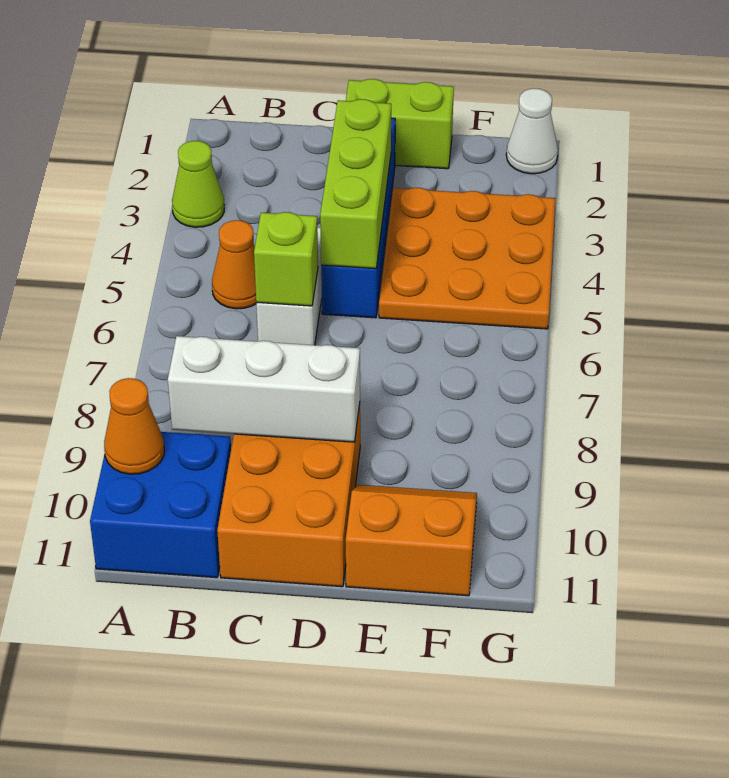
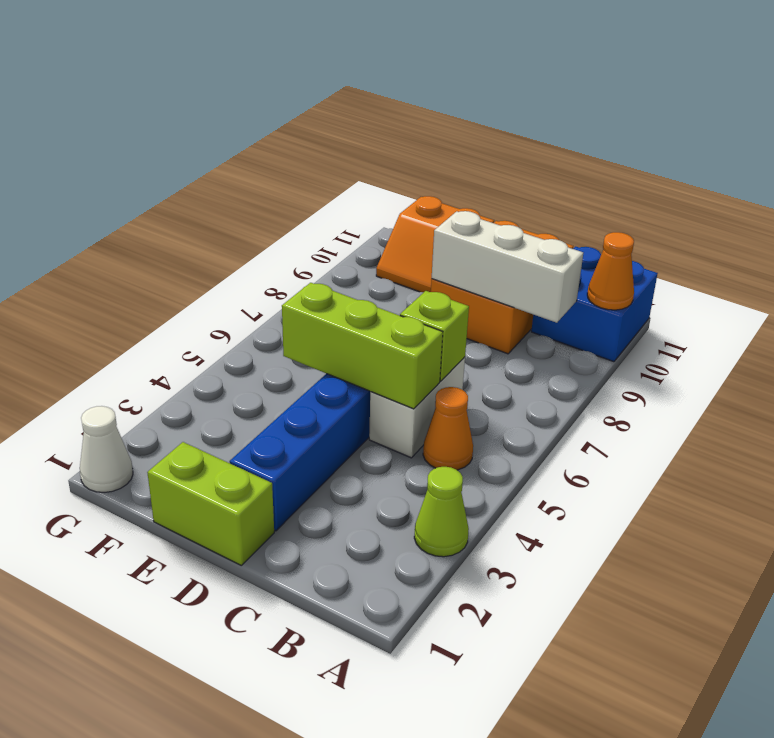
lime 1x3 brick [320,99,391,269] -> lime 1x3 brick turned to [282,283,443,409]
orange 3x3 plate [379,188,555,329] -> none

